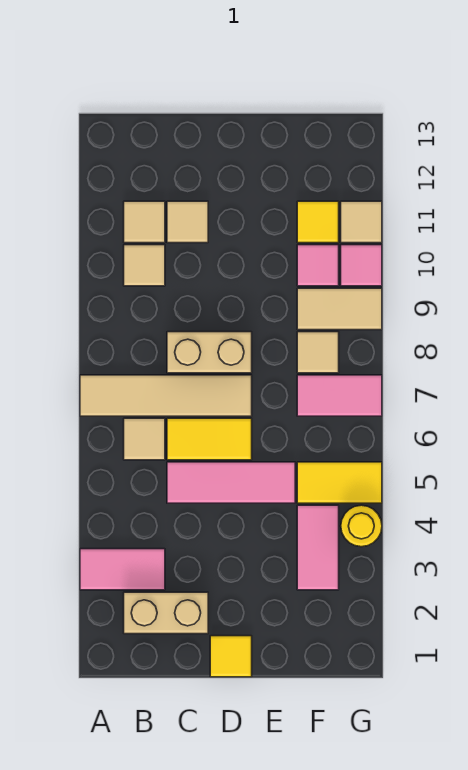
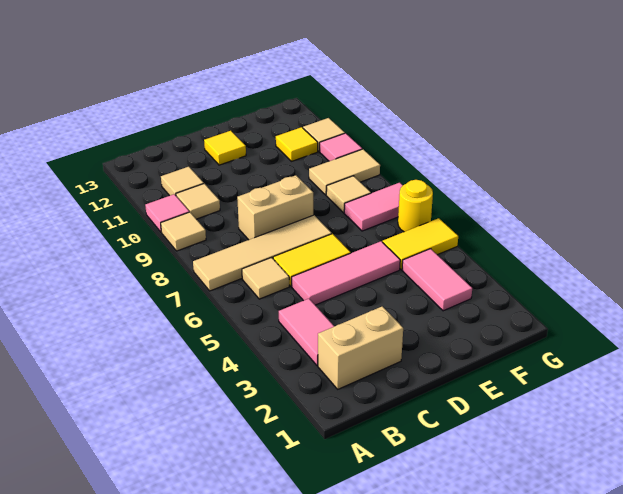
pink 1x2 tile [80,549,165,590] -> pink 1x2 tile turned to [279,299,334,366]
tan 1x1 tile [167,201,208,243] -> tan 1x1 tile moved to [161,212,206,251]
yellow 1x1 tile [210,636,252,677] -> yellow 1x1 tile moved to [204,131,246,165]
pink 1x1 tile [297,245,339,286] -> pink 1x1 tile moved to [145,194,189,232]
yellow 1x1 round brick [341,505,382,547] -> yellow 1x1 round brick moved to [398,180,433,232]

